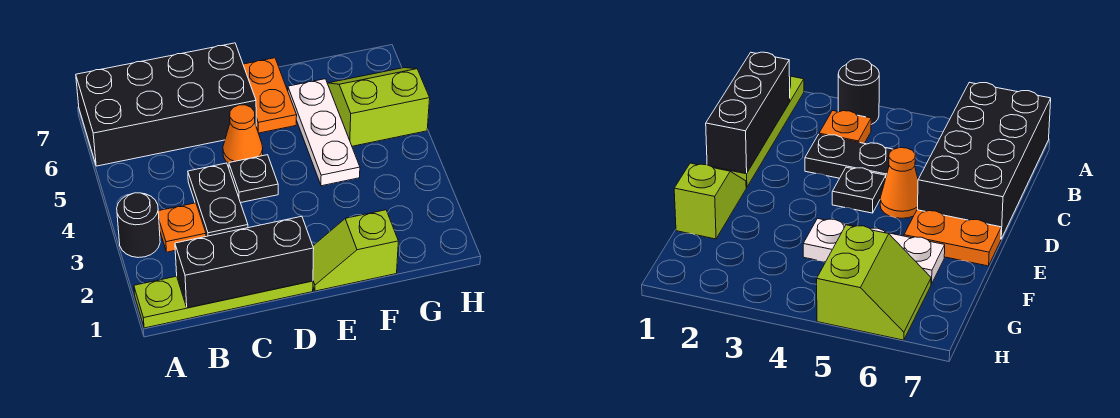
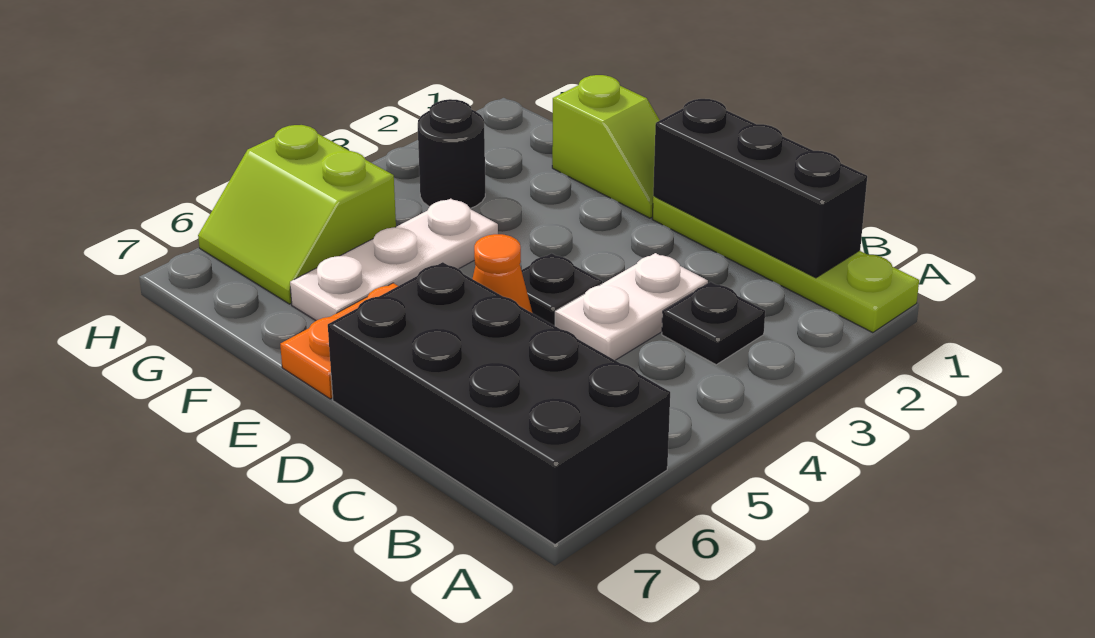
black 1x1 round brick [117,193,160,258] -> black 1x1 round brick moved to [418,99,485,208]
orange 1x1 plate [158,203,206,252] -> black 1x1 plate [662,282,765,365]
black 1x2 plate [188,163,248,236] -> white 1x2 plate [555,253,708,360]

